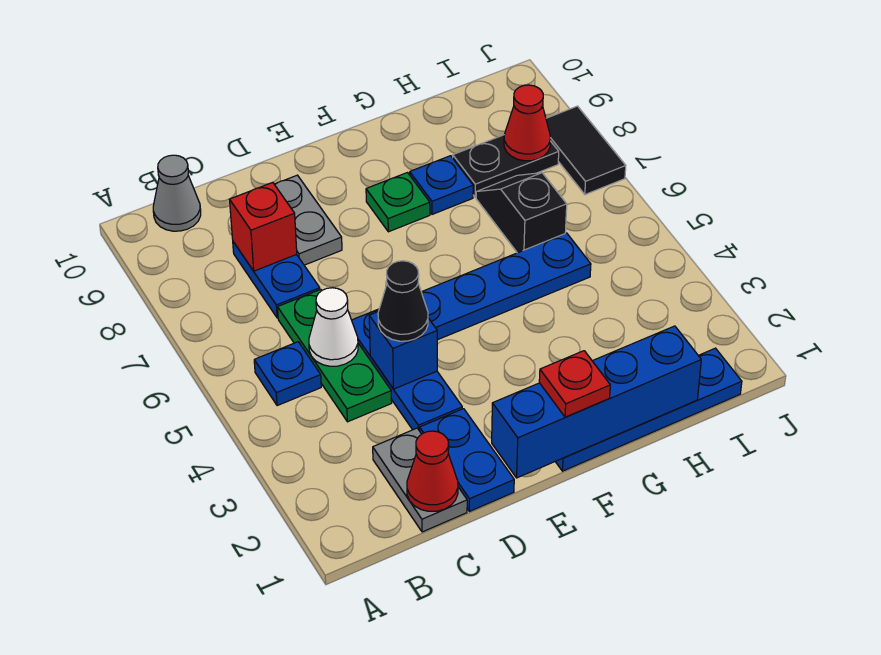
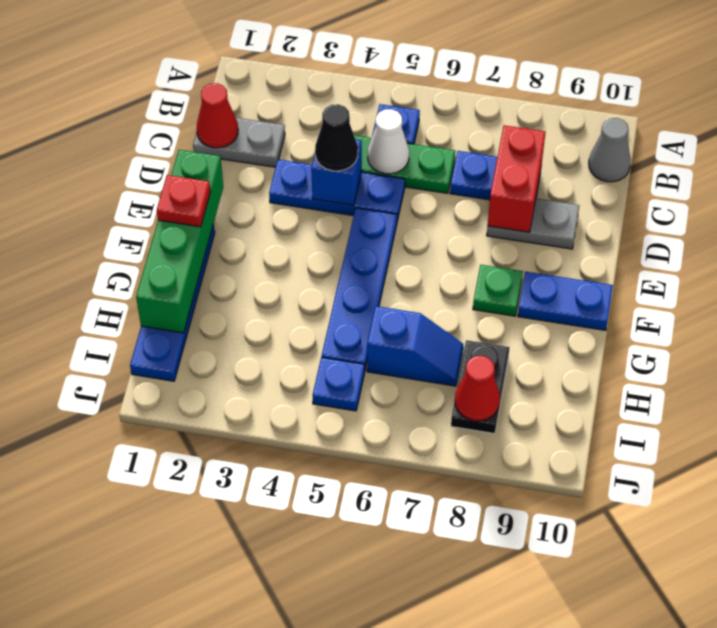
red 1x1 brick [230,182,297,271] -> red 1x2 brick [488,125,545,232]
blue 1x2 plate [420,409,514,511] -> blue 1x2 plate moved to [518,272,613,330]
blue 1x4 brick [492,326,701,478] -> green 1x4 brick [136,150,223,333]
blue 1x1 plate [410,156,473,214] -> blue 1x1 plate moved to [312,357,365,411]
black 1x2 slope [476,173,567,253] -> blue 1x2 slope [367,306,463,386]
black 1x2 tile [546,106,626,195] -> none

